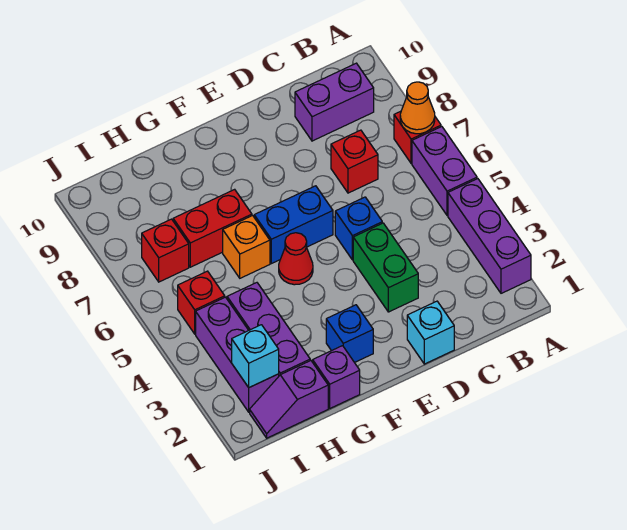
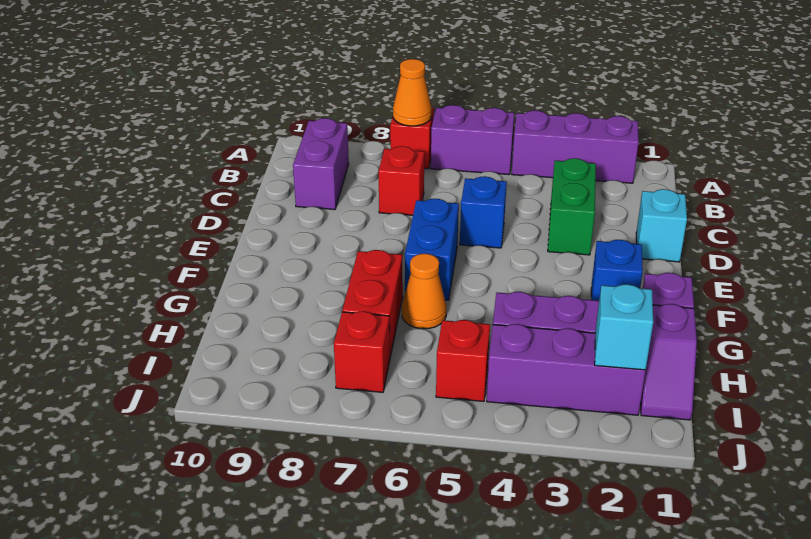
green 1x2 brick [353,223,418,312] -> green 1x2 brick turned to [548,158,596,255]
red 1x1 cone [279,233,313,285] -> none
orange 1x1 brick [223,216,270,278] -> orange 1x1 cone [402,254,446,329]

